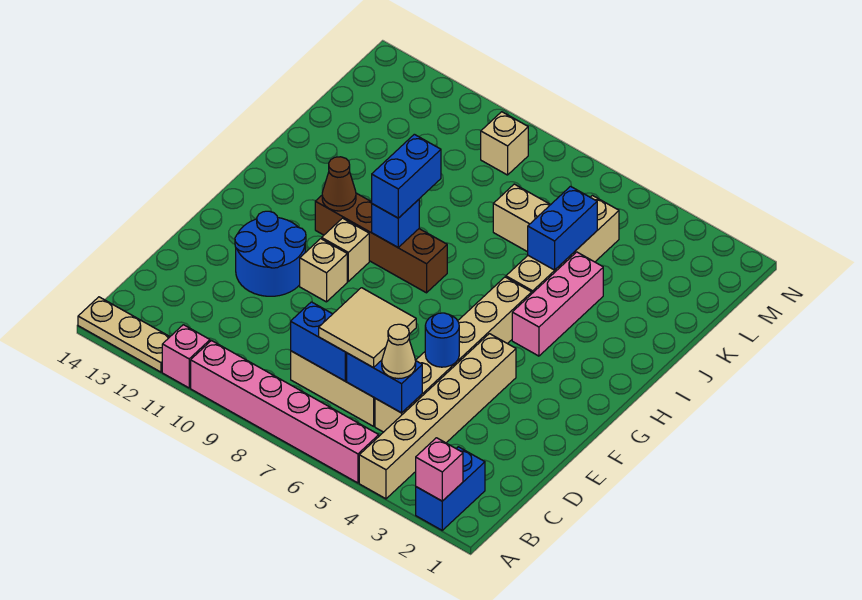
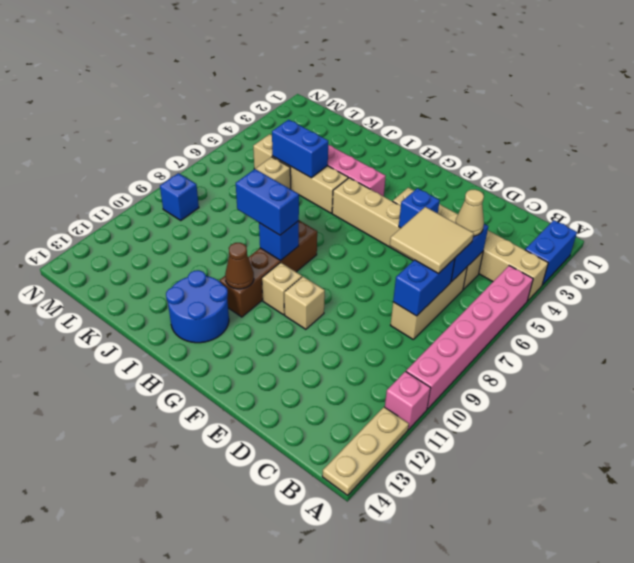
blue 1x2 brick [416,447,485,530] -> blue 1x2 brick turned to [525,220,577,285]
pink 1x1 brick [416,438,463,501] -> none
blue 1x1 round brick [425,313,459,367] -> blue 1x1 brick [399,188,440,228]
blue 2x2 round brick [235,211,306,296] -> blue 2x2 round brick moved to [166,270,229,343]
tan 1x1 brick [481,112,528,175] -> blue 1x1 brick [160,173,199,220]

